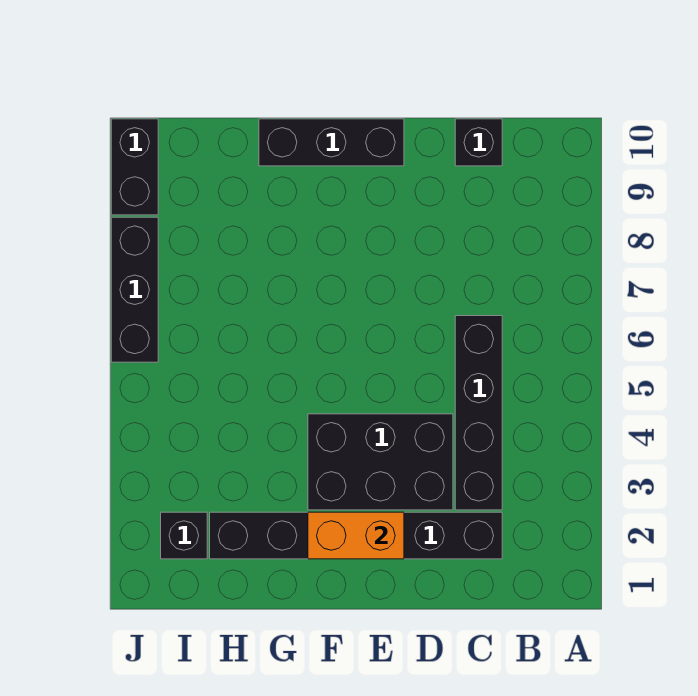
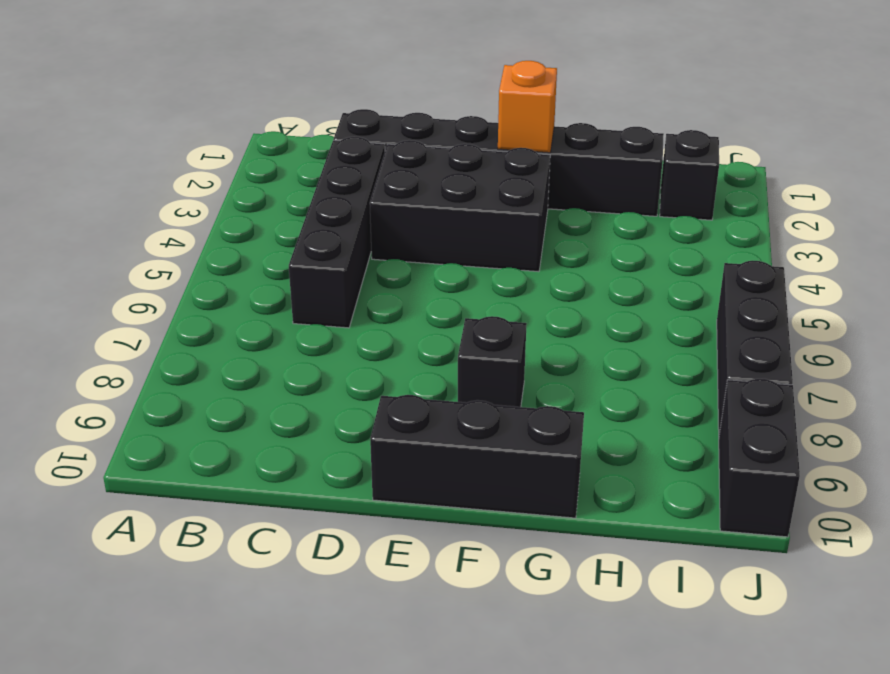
black 1x1 brick [455,119,502,166] -> black 1x1 brick moved to [458,316,527,407]
orange 1x2 brick [308,512,404,559] -> orange 1x1 brick [498,61,557,153]

